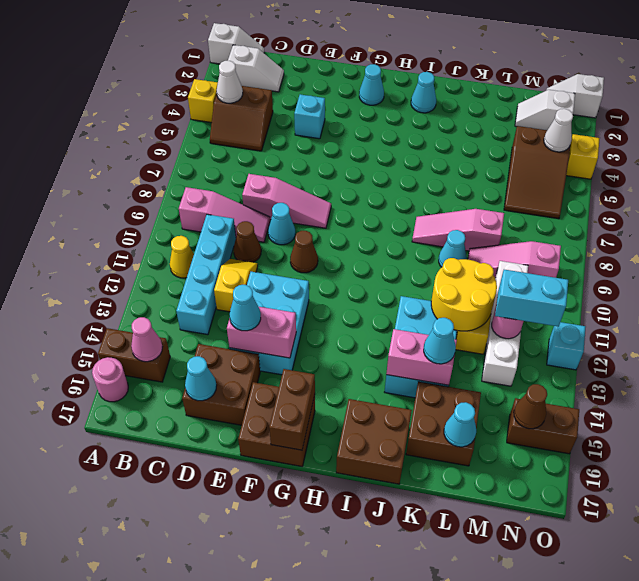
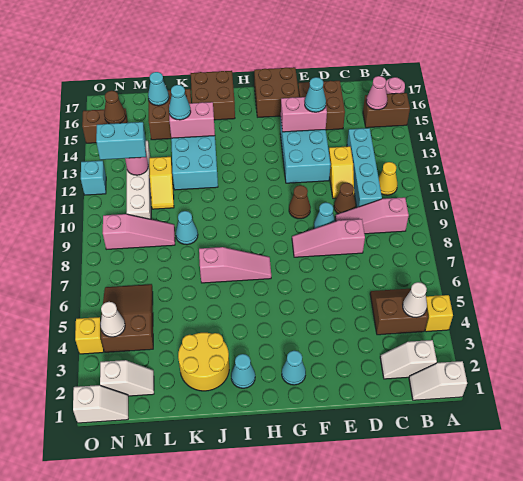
cyan 1x1 cone [185,356,217,401] -> none
cyan 1x1 brick [294,94,325,139] -> none
brown 1x2 brick [269,369,315,450] -> none
pink 1x3 slope [412,209,504,251] -> pink 1x3 slope moved to [199,247,271,283]
yellow 2x2 round brick [431,258,497,331] -> yellow 2x2 round brick moved to [178,333,229,391]

